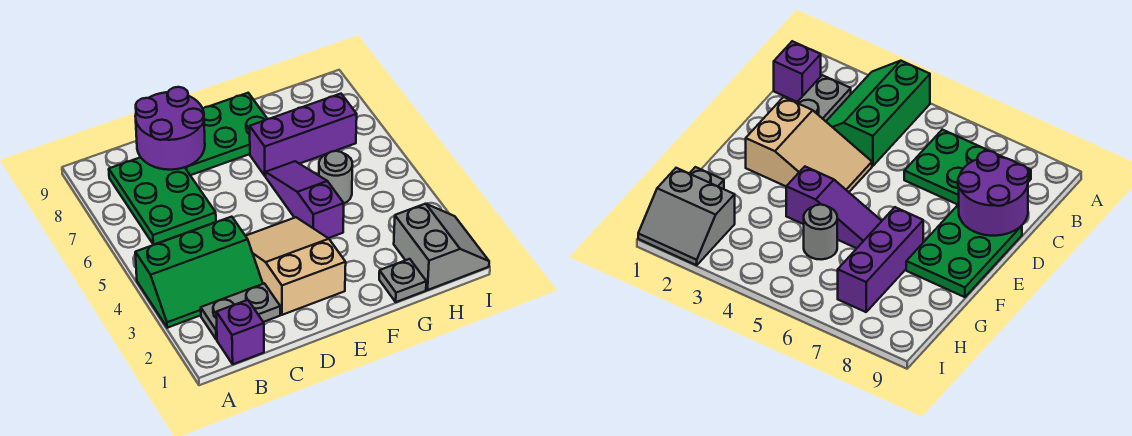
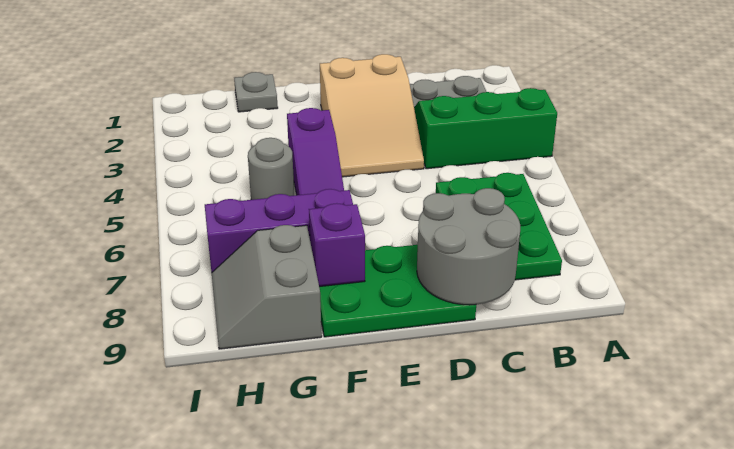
purple 1x1 brick [216,300,264,364] -> purple 1x1 brick moved to [309,203,365,287]
purple 2x2 round brick [135,87,205,170] -> grey 2x2 round brick [417,188,520,305]
grey 2x2 slope [394,204,489,290] -> grey 2x2 slope moved to [212,225,322,349]

